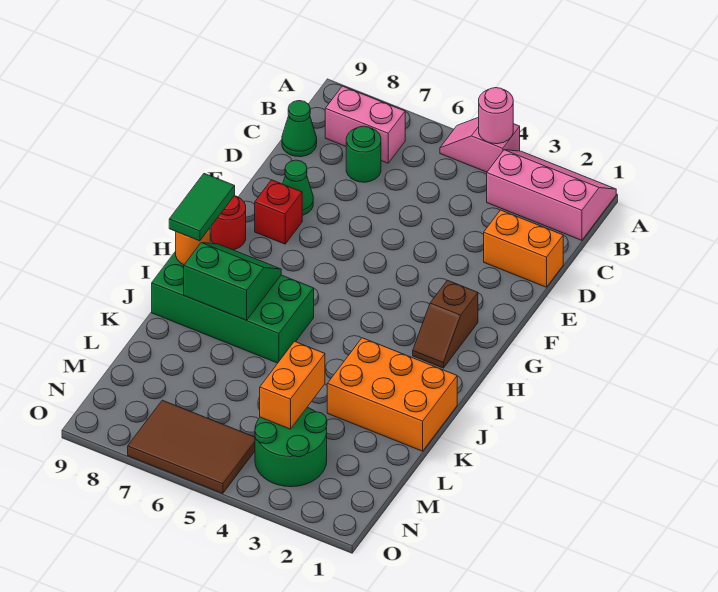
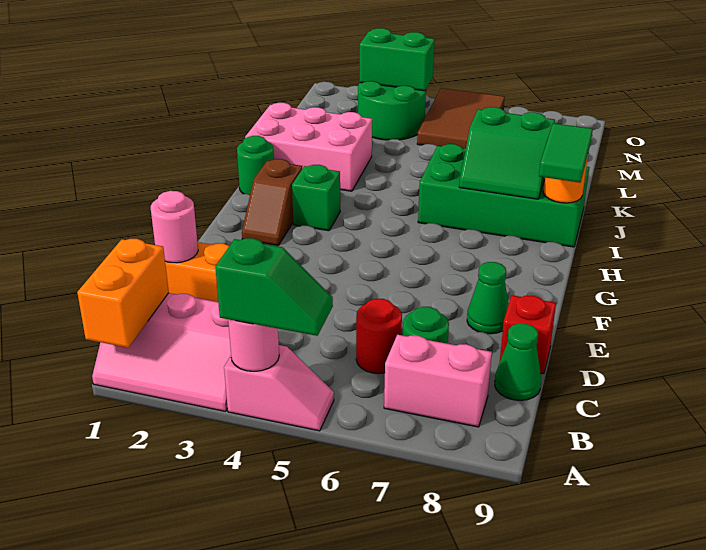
none -> green 1x2 slope [215,238,333,336]
none -> pink 1x1 round brick [151,191,198,263]
red 1x1 brick [255,180,302,244] -> red 1x1 brick moved to [500,295,556,374]
brown 1x2 slope [413,280,478,368] -> brown 1x2 slope turned to [242,159,302,246]
red 1x1 round brick [211,196,246,250] -> red 1x1 round brick moved to [356,299,402,374]
none -> green 1x1 brick [292,165,340,231]
none -> green 1x1 round brick [237,136,274,195]
orange 2x3 brick [327,338,457,451] -> pink 2x3 brick [245,103,372,191]
orange 1x2 brick [260,341,325,429] -> orange 1x2 brick moved to [77,239,169,348]
none -> green 1x2 brick [360,28,435,91]
brown 2x3 tile [128,400,255,494] -> brown 2x3 tile turned to [417,88,505,149]

